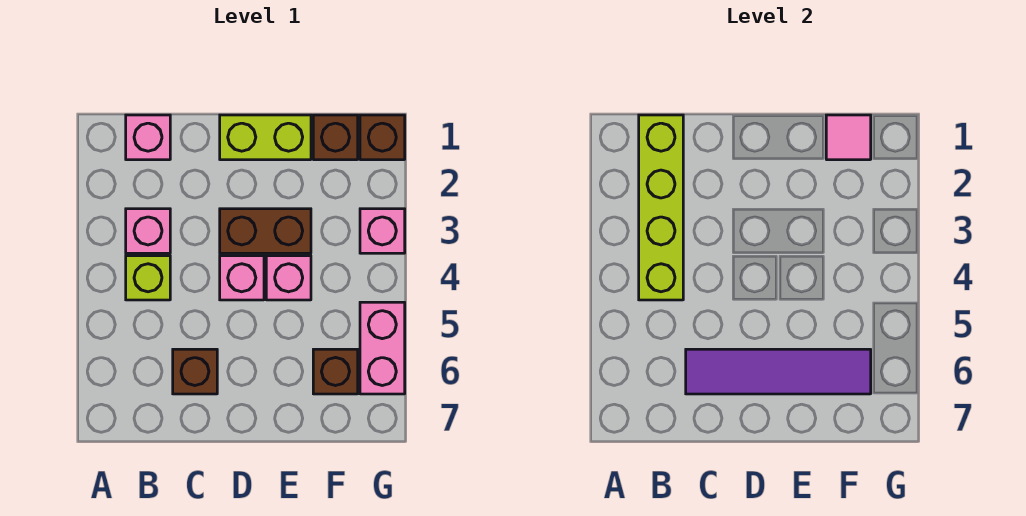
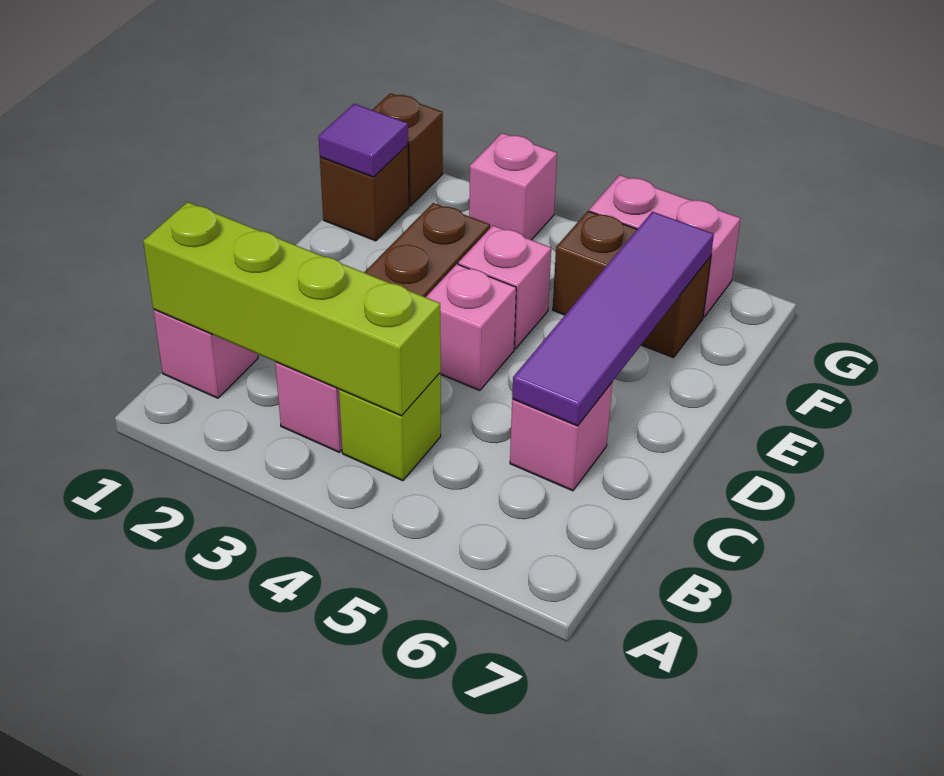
brown 1x1 brick [173,349,217,394] -> pink 1x1 brick [510,383,612,491]
lime 1x2 brick [220,115,311,160] -> none
pink 1x1 tile [826,115,871,160] -> purple 1x1 tile [319,104,408,177]
brown 1x1 brick [313,349,358,394] -> brown 1x2 brick [553,211,711,358]

